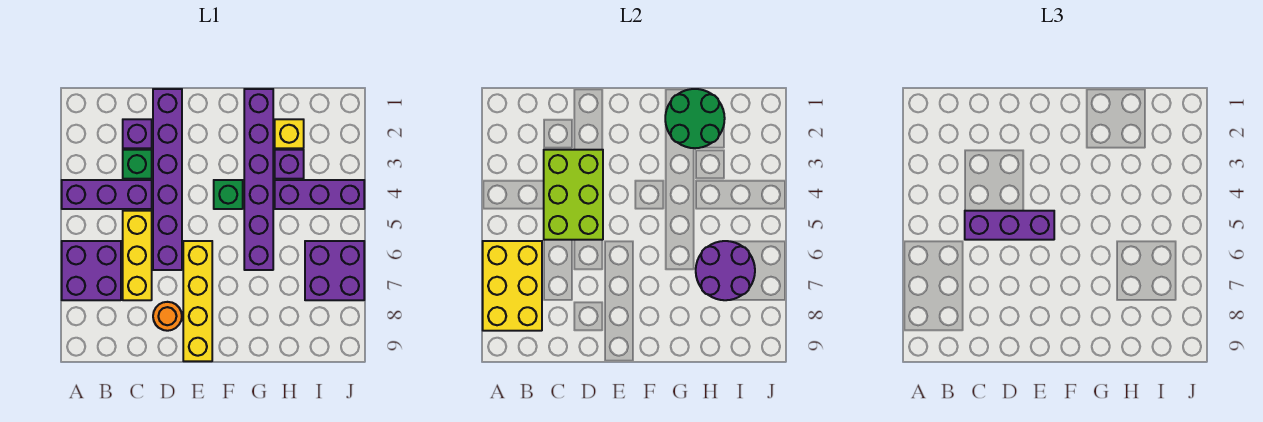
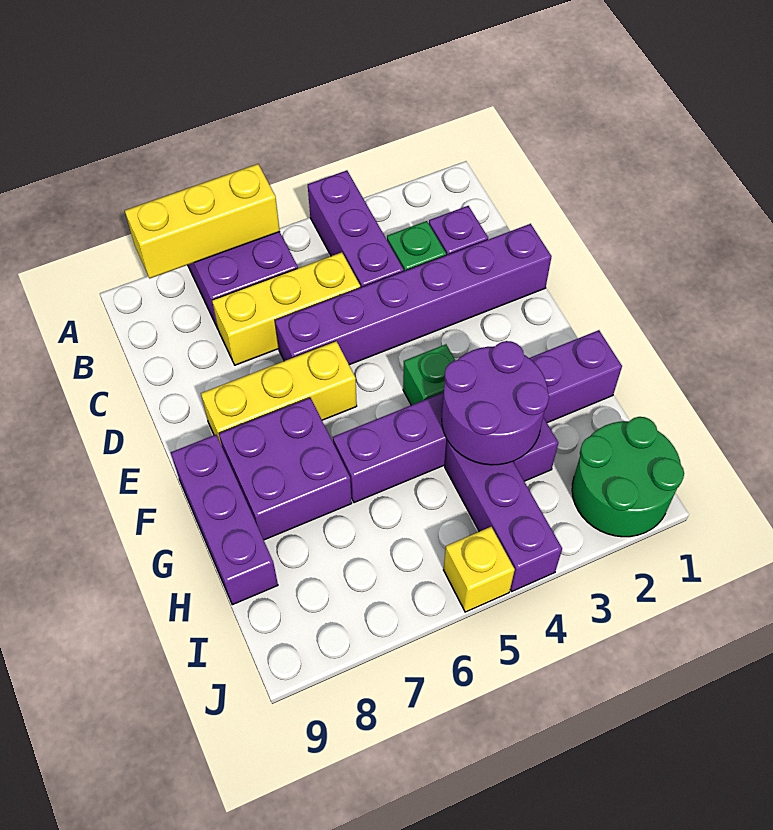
yellow 2x3 brick [483,241,542,331] -> yellow 1x3 brick [125,164,280,278]
lime 2x3 brick [544,150,603,240] -> none
purple 1x3 brick [965,211,1054,240] -> purple 1x3 brick moved to [171,435,278,605]
orange 1x1 round brick [153,302,182,331] -> none
yellow 1x4 brick [183,241,212,361] -> yellow 1x3 brick [201,341,357,443]
green 2x2 round brick [665,89,725,148] -> green 2x2 round brick moved to [572,417,684,537]
yellow 1x1 brick [275,119,304,148] -> yellow 1x1 brick moved to [444,527,515,612]
purple 2x2 round brick [696,241,755,300] -> purple 2x2 round brick moved to [442,341,549,465]
purple 2x2 brick [305,241,364,300] -> purple 2x2 brick moved to [219,398,352,540]

